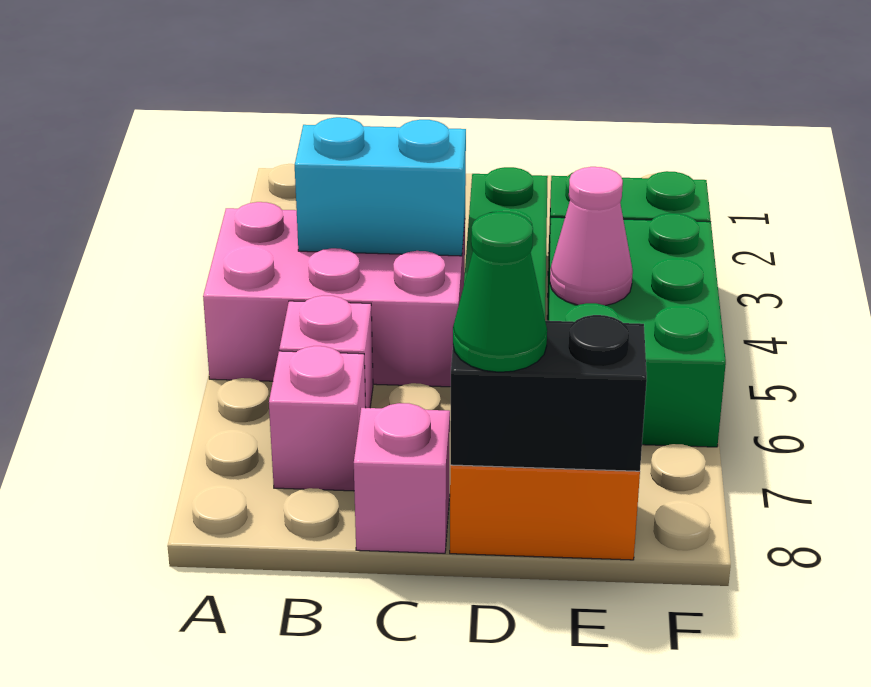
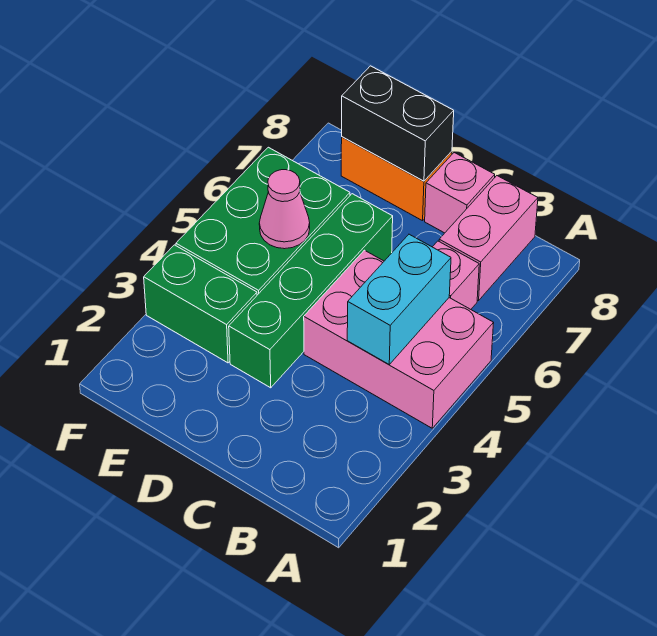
cyan 1x2 brick [295,117,466,256] -> cyan 1x2 brick turned to [347,234,451,364]
pink 1x1 brick [269,346,366,491] -> pink 1x2 brick [439,176,538,301]
green 1x1 cone [453,212,547,372] -> none

